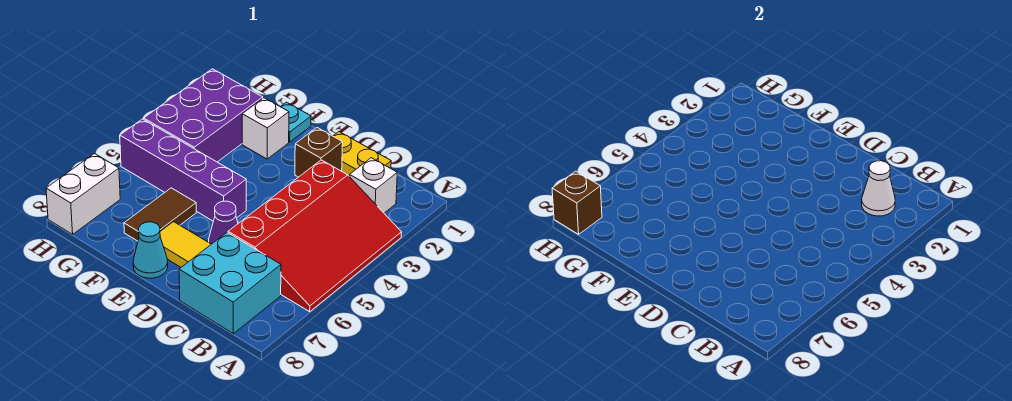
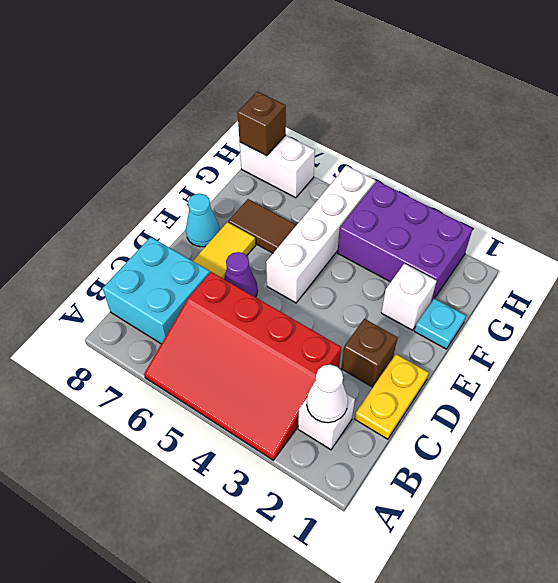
purple 1x4 brick [120,119,246,221] -> white 1x4 brick [266,166,375,303]

